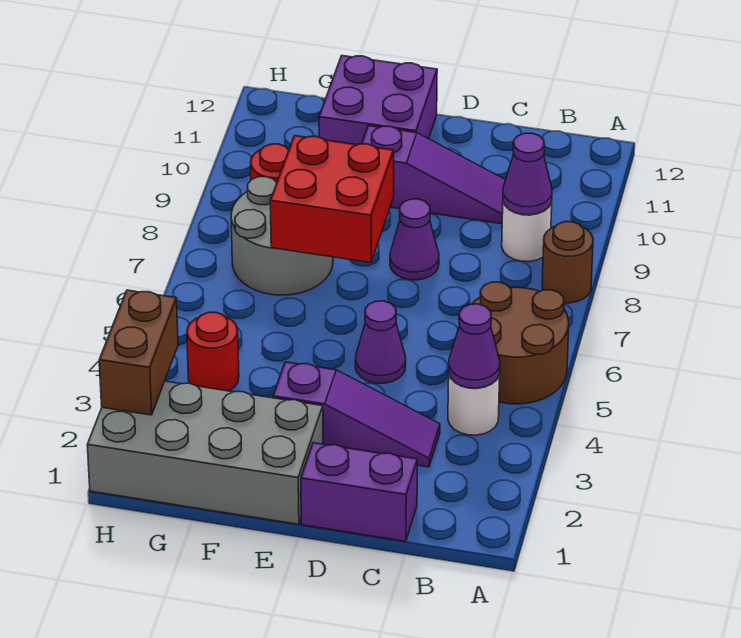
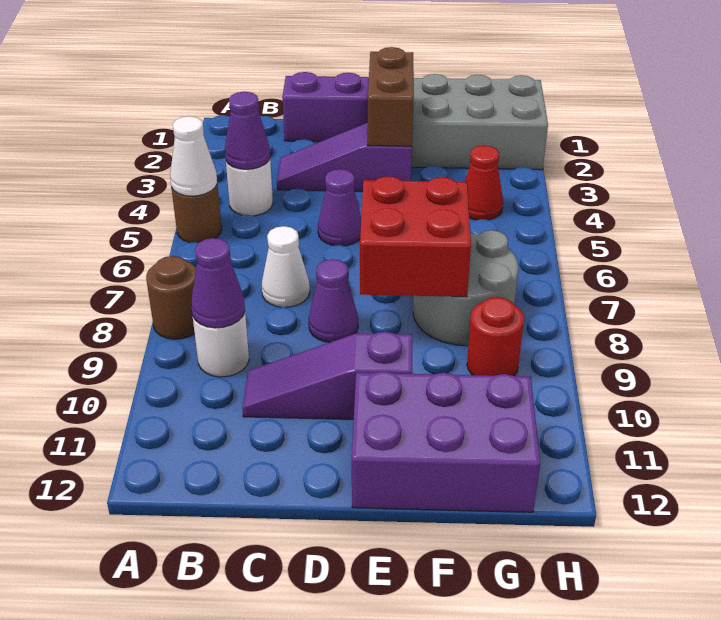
brown 2x2 round brick [472,282,569,404] -> brown 1x1 round brick [171,184,222,243]
none -> white 1x1 cone [170,116,217,196]
none -> white 1x1 cone [261,226,310,307]
purple 2x2 brick [319,56,437,145] -> purple 2x3 brick [352,371,540,512]
red 1x1 round brick [187,312,239,391] -> red 1x1 cone [465,145,503,220]
brown 1x2 brick [99,290,178,415] -> brown 1x2 brick moved to [368,47,414,146]

